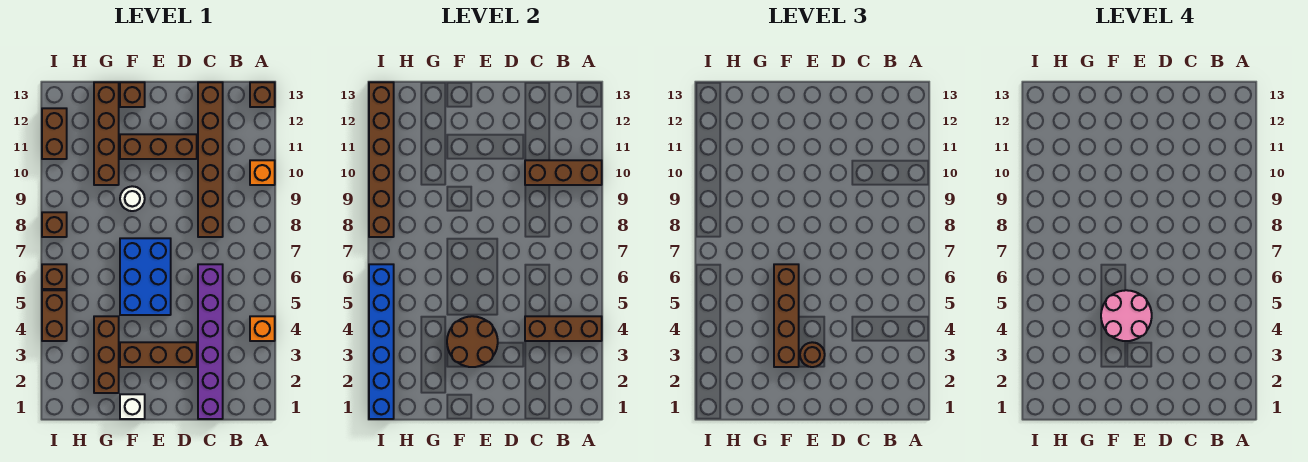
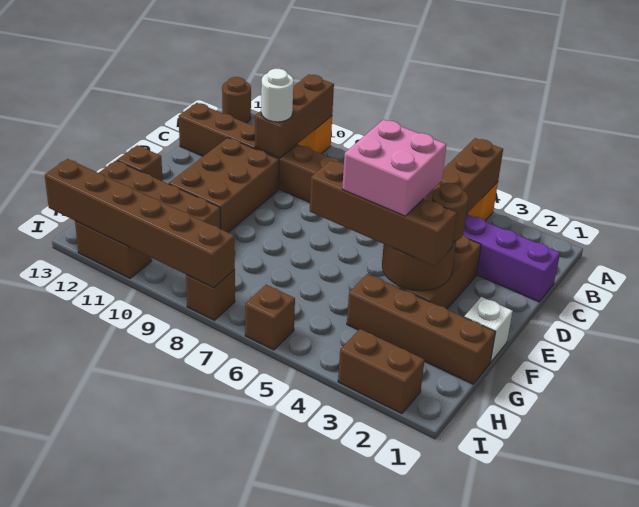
brown 1x1 brick [250,82,275,107] -> brown 1x1 round brick [222,77,251,123]
brown 1x3 brick [120,134,197,159] -> brown 2x3 brick [169,138,279,233]
pink 2x2 round brick [1101,290,1152,341] -> pink 2x2 brick [342,120,446,216]
blue 2x3 brick [120,238,171,315] -> none
white 1x1 round brick [120,186,145,211] -> white 1x1 round brick moved to [261,69,293,122]
brown 1x3 brick [94,316,119,393] -> brown 1x4 brick [347,274,495,384]
blue 1x6 brick [369,264,394,419] -> none
brown 1x2 brick [42,290,67,341] -> brown 1x2 brick moved to [338,329,425,414]

